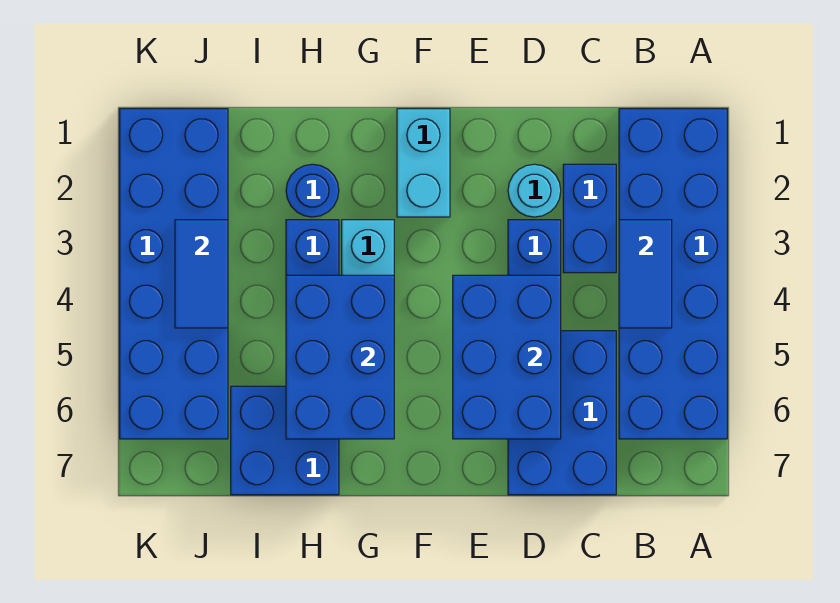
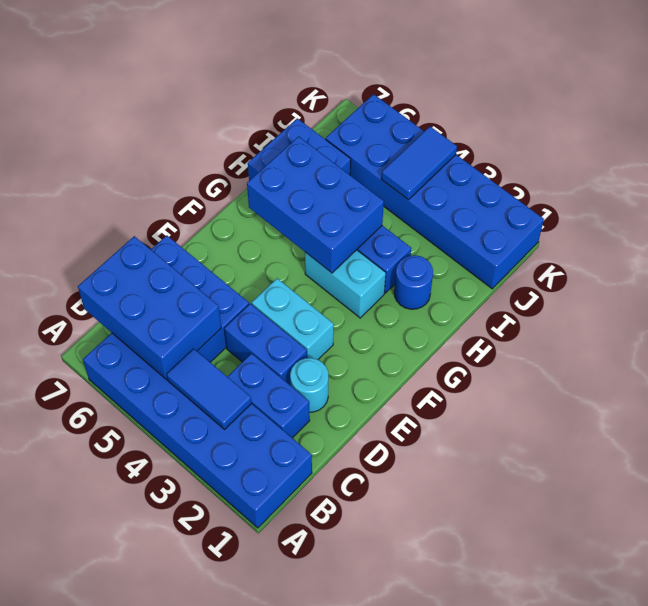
blue 2x3 brick [453,275,561,439] -> blue 2x3 brick moved to [78,236,221,380]
cyan 1x2 brick [397,109,450,217] -> cyan 1x2 brick moved to [252,278,334,360]
blue 1x2 tile [175,220,228,328] -> blue 1x2 tile turned to [381,127,457,200]

